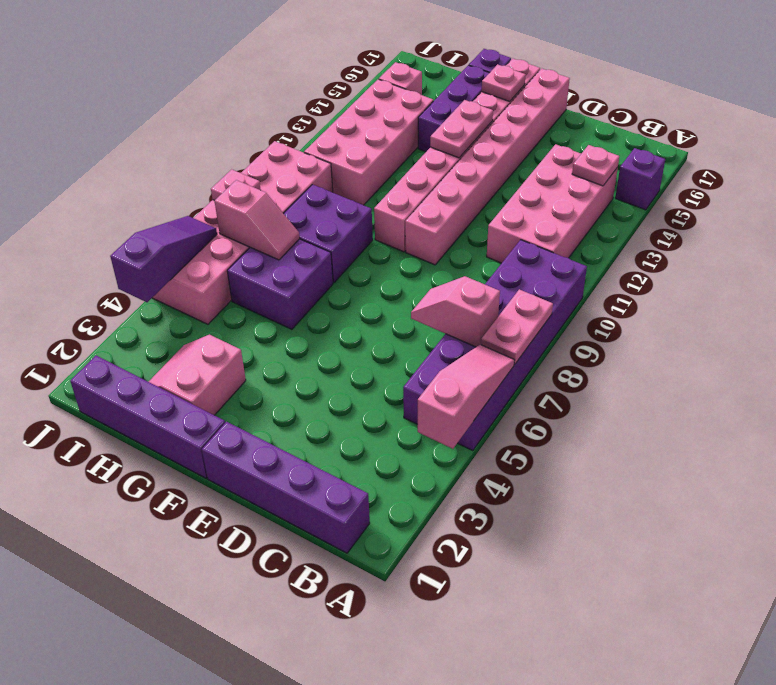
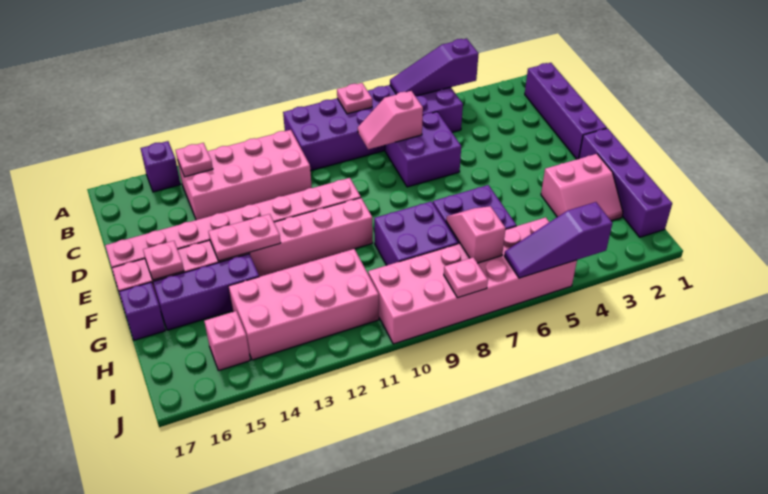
pink 1x3 slope [418,345,515,449] -> purple 1x3 slope [390,39,479,96]
pink 1x2 plate [481,289,553,364] -> pink 1x1 plate [337,83,372,114]
pink 1x2 slope [411,276,500,347] -> pink 1x2 slope turned to [358,91,423,149]
none -> purple 2x2 brick [385,112,461,187]

